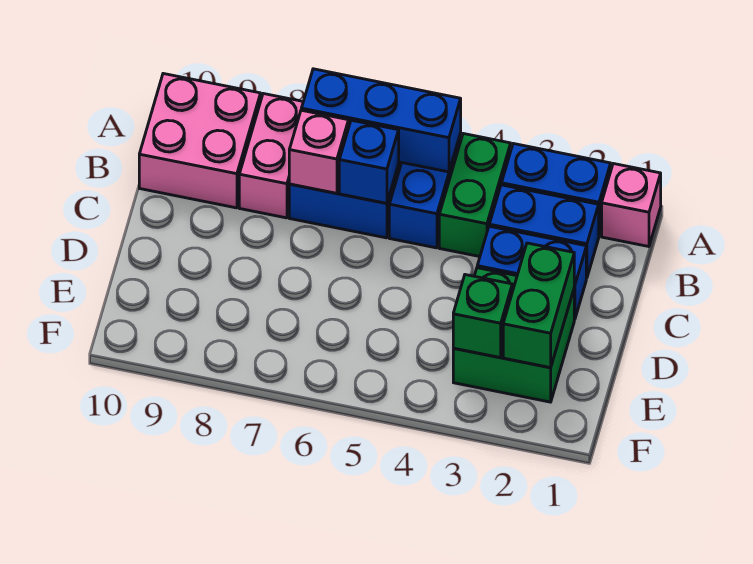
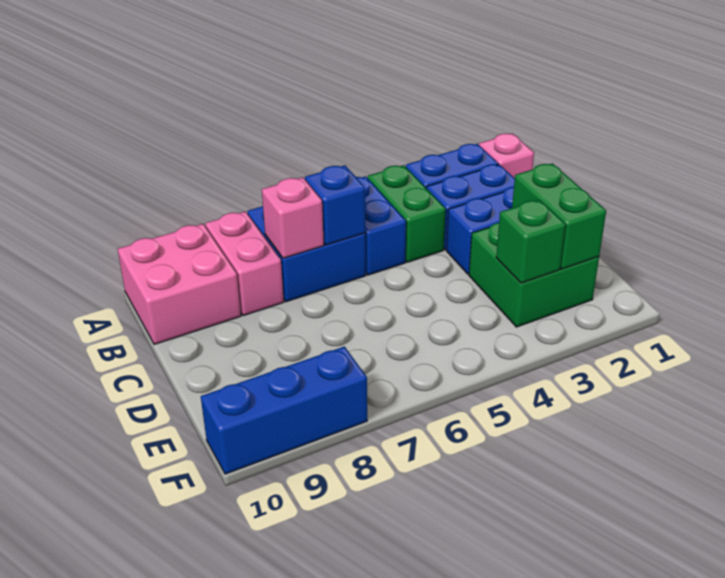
blue 1x3 brick [301,69,461,172] -> blue 1x3 brick moved to [201,347,367,474]

